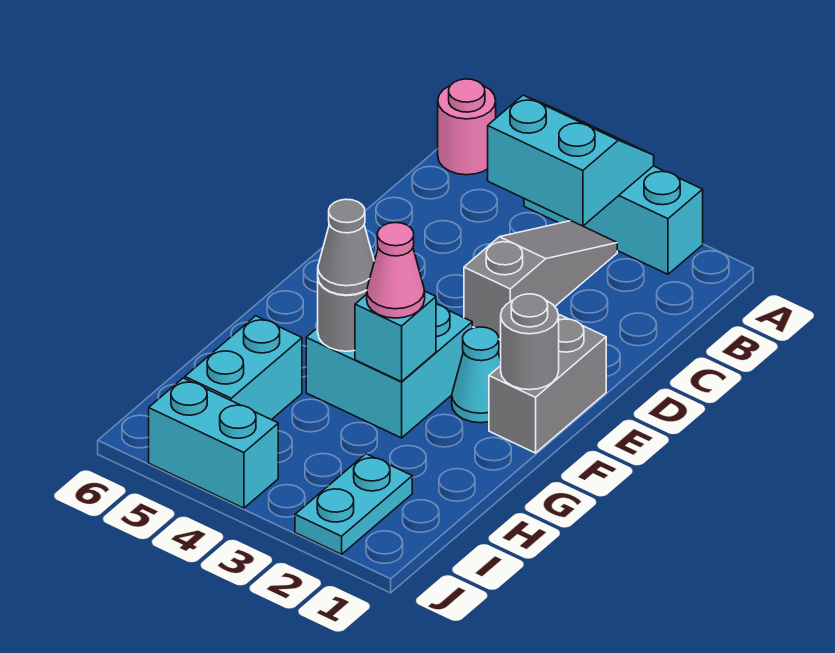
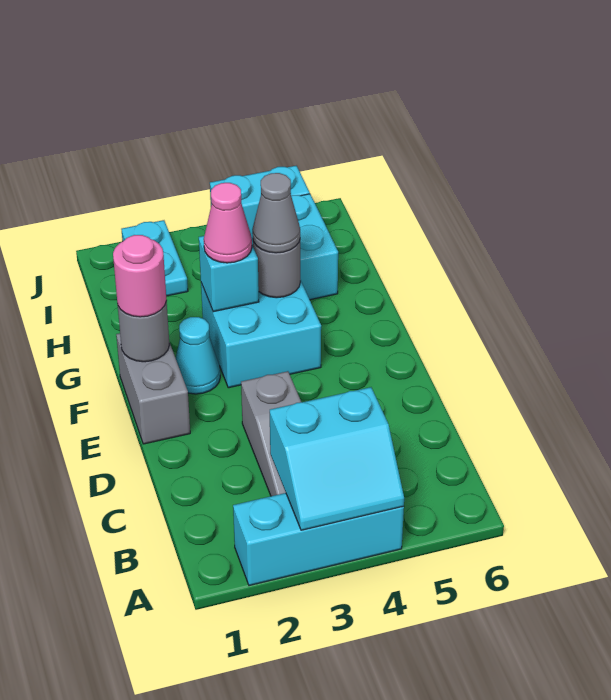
pink 1x1 round brick [438,79,496,175] -> pink 1x1 round brick moved to [113,235,167,317]

